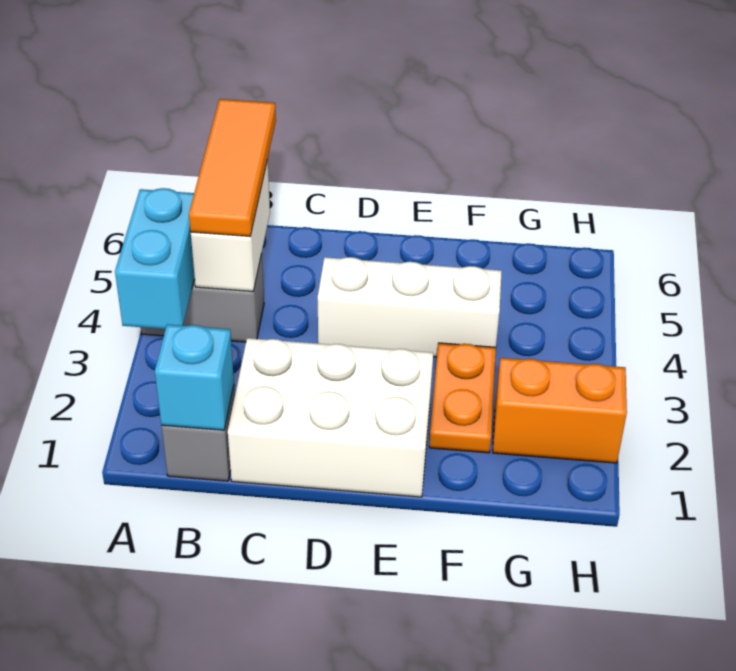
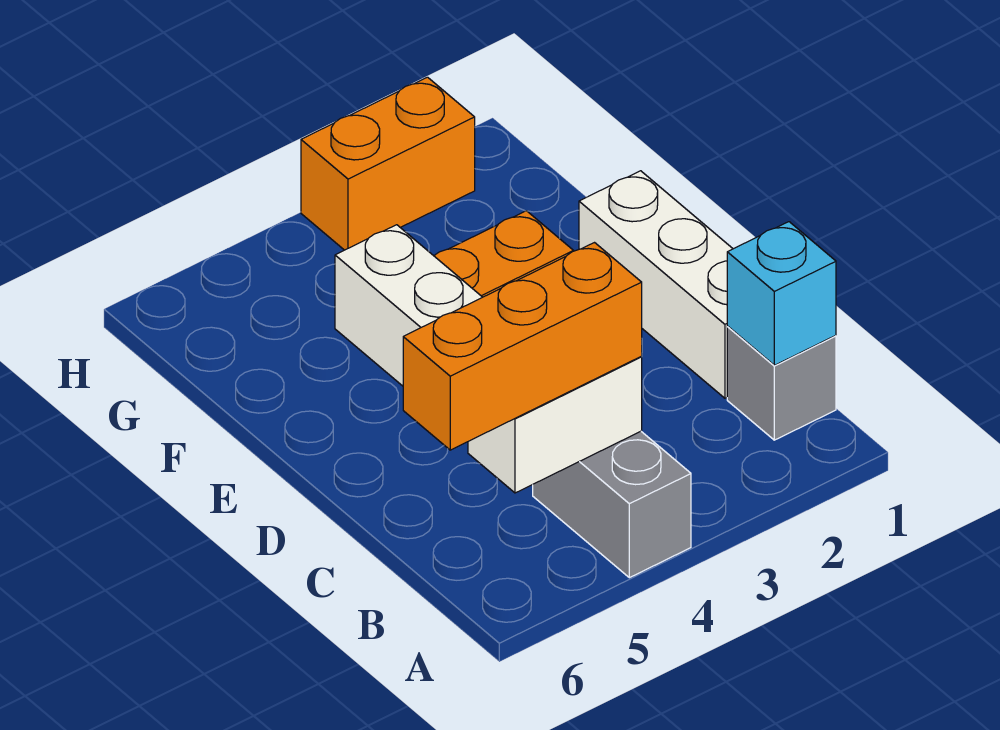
cyan 1x2 brick [115,188,195,329] -> none
orange 1x3 tile [189,99,276,237] -> orange 1x3 brick [403,243,642,450]
white 2x3 brick [228,338,433,497] -> white 1x3 brick [579,171,733,398]
orange 1x2 brick [493,358,627,463] -> orange 1x2 brick turned to [301,77,475,250]

